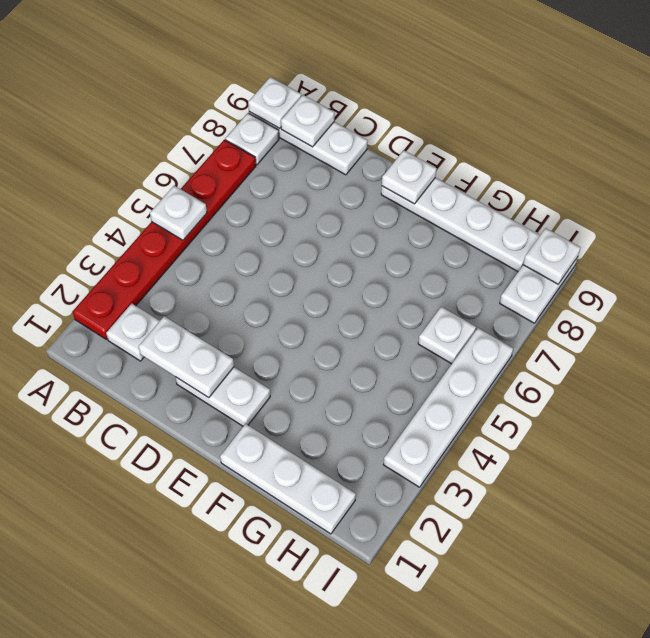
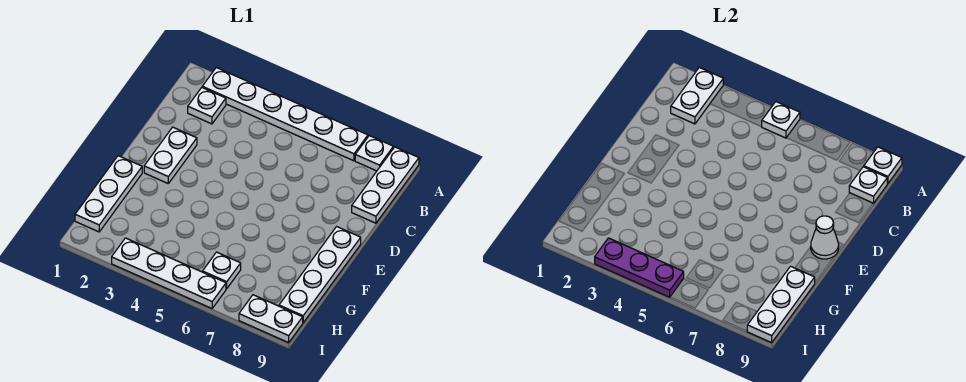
red 1x6 plate [72,140,256,339] -> white 1x6 plate [202,68,368,161]
white 1x2 plate [139,316,234,398] -> white 1x2 plate moved to [671,68,723,124]
white 1x1 plate [382,150,437,204] -> white 1x1 cone [811,216,839,259]
none -> purple 1x3 plate [595,238,684,297]
white 1x1 plate [523,228,581,284] -> white 1x3 plate [747,266,815,343]

